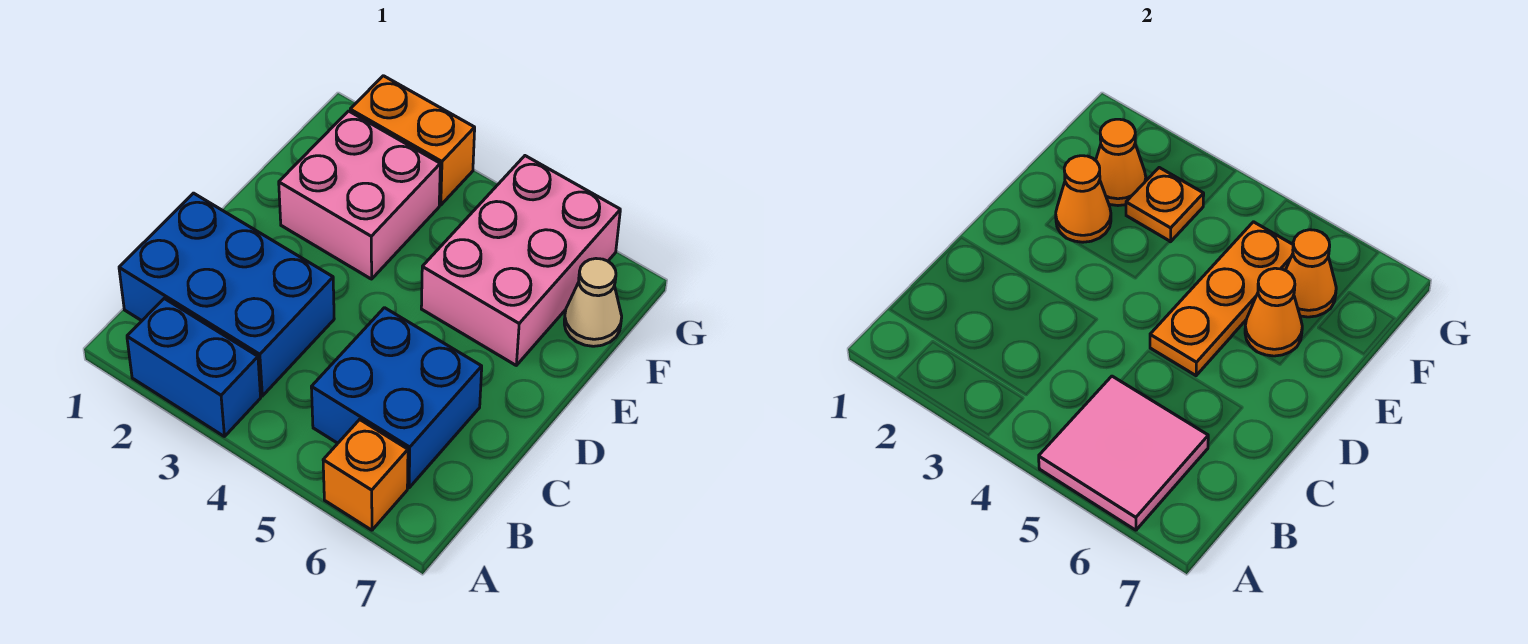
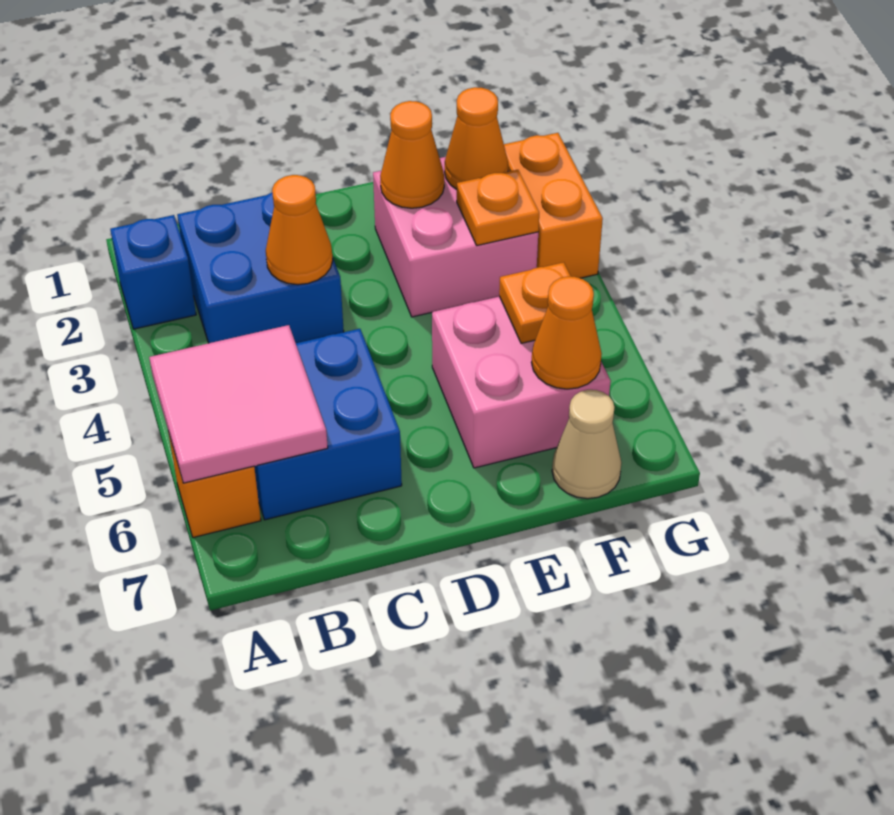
blue 1x2 brick [127,298,261,436] -> blue 1x1 brick [110,215,196,329]
blue 2x3 brick [119,193,334,396] -> blue 2x2 brick [177,193,344,343]
orange 1x3 plate [1150,222,1293,375] -> orange 1x1 plate [499,262,571,343]
pink 2x3 brick [421,156,620,365] -> pink 2x2 brick [432,297,611,468]
orange 1x1 cone [1245,268,1302,356] -> orange 1x1 cone moved to [266,175,333,285]

